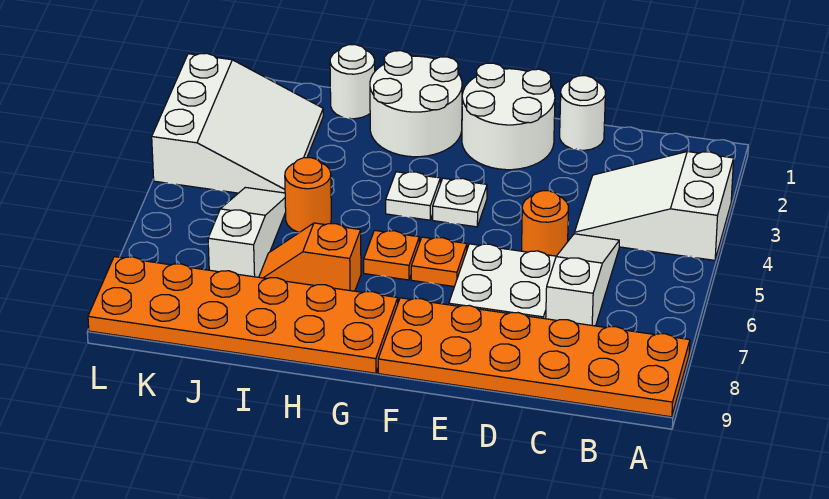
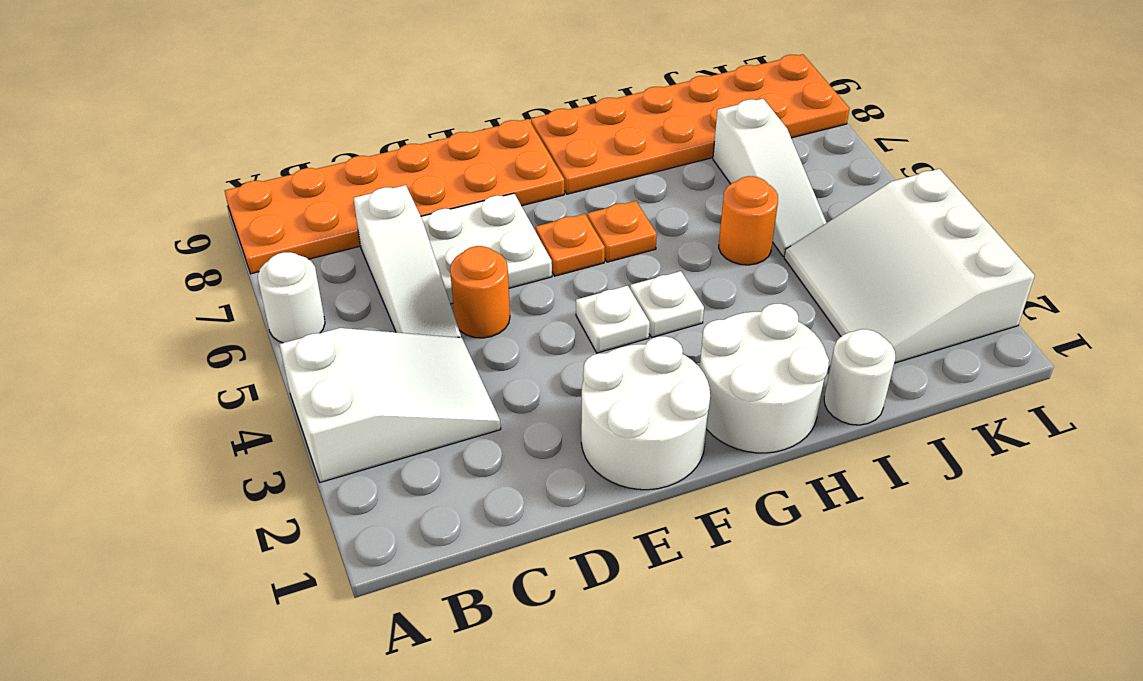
white 1x1 round brick [560,76,605,150] -> white 1x1 round brick moved to [258,252,325,343]
orange 1x2 slope [259,223,361,291] -> none

